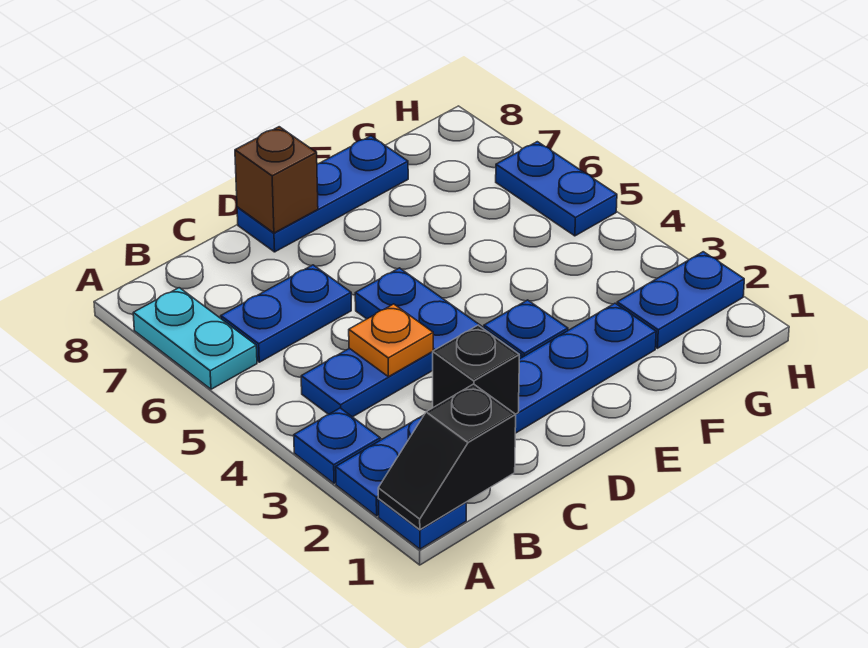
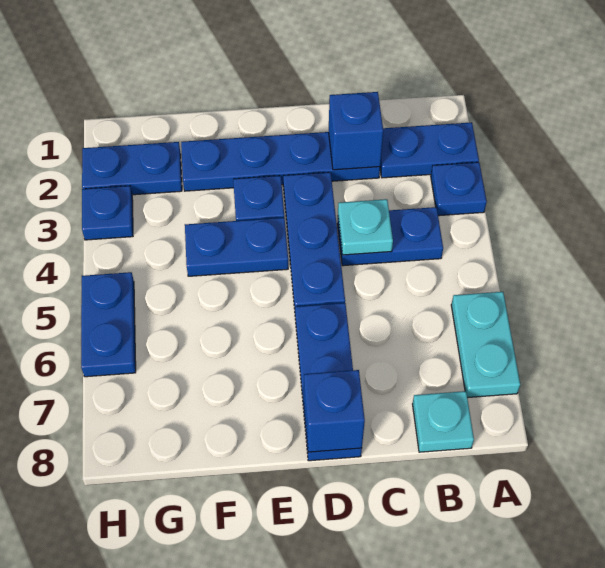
blue 1x1 plate [378,499,466,549] -> blue 1x1 plate moved to [82,186,133,240]
black 1x2 slope [378,384,516,530] -> none
blue 1x2 plate [221,265,351,362] -> blue 1x2 plate moved to [185,218,288,276]
none -> cyan 1x1 plate [413,391,474,452]
black 1x1 brick [433,325,519,414] -> blue 1x1 brick [329,92,383,170]
orange 1x1 plate [349,304,433,377] -> cyan 1x1 plate [338,199,393,255]
blue 1x3 plate [237,136,408,252] -> blue 1x3 plate turned to [295,303,362,461]
brown 1x1 brick [235,127,318,233] -> blue 1x1 brick [304,370,365,452]

